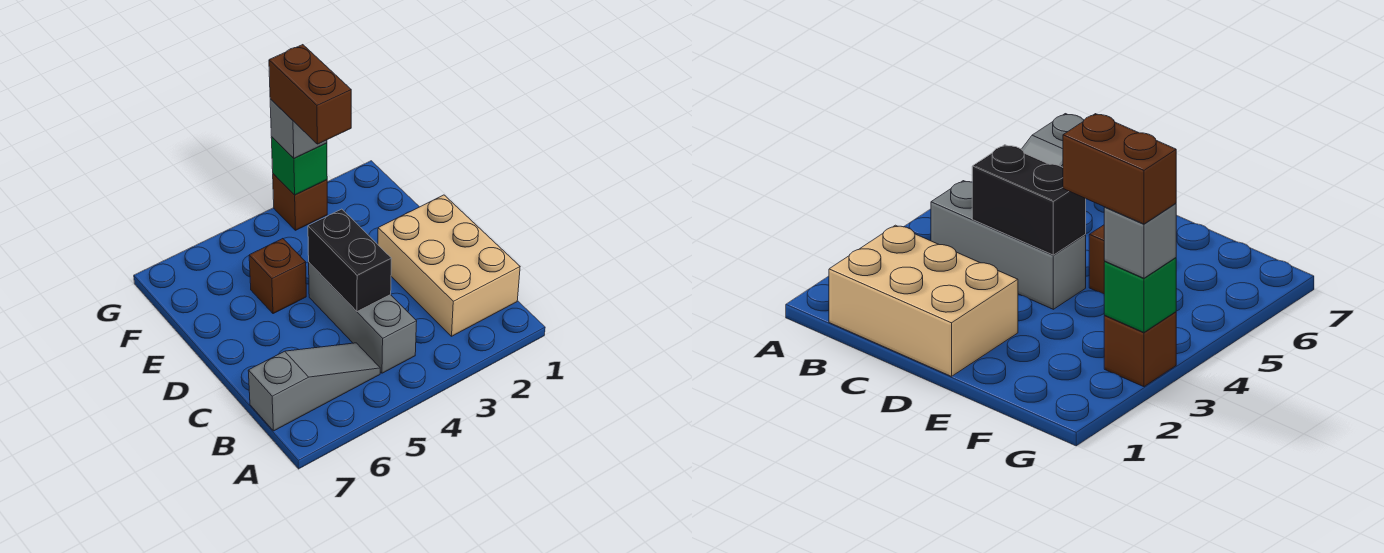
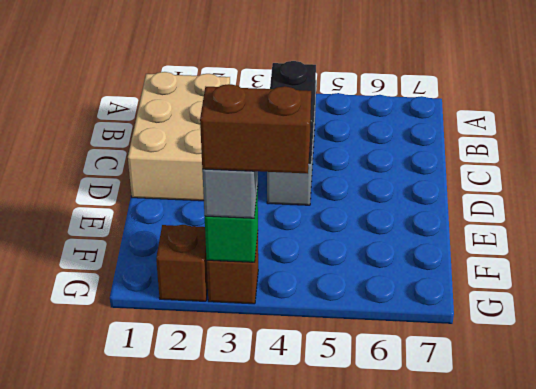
grey 1x3 slope [248,343,380,431] -> none
brown 1x1 brick [249,239,306,314] -> brown 1x1 brick moved to [156,225,208,301]
brown 1x2 brick [269,45,351,144] -> brown 1x2 brick turned to [200,84,311,174]

